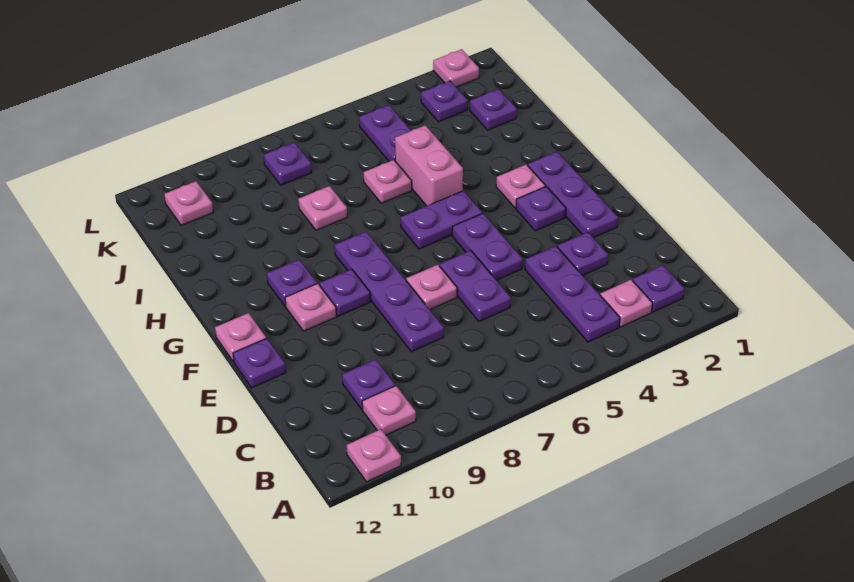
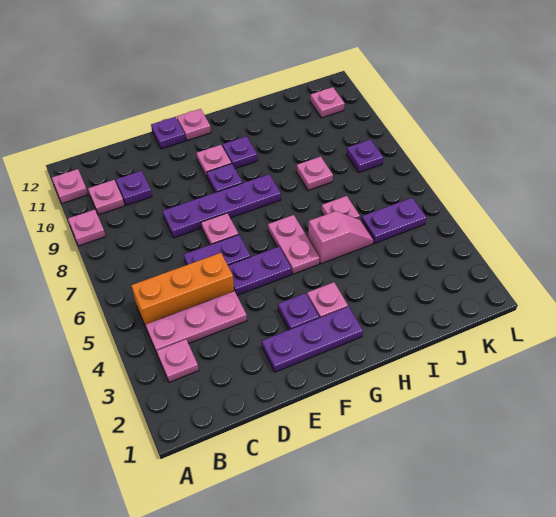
purple 1x1 plate [632,265,684,312] -> none
purple 1x3 plate [525,246,620,342] -> pink 1x3 plate [145,291,247,353]
none -> orange 1x3 brick [131,253,234,327]
purple 1x1 plate [557,232,608,275] -> none
purple 1x2 plate [401,191,482,249] -> pink 1x2 plate [268,215,319,274]
pink 1x2 brick [395,125,463,206] -> pink 1x2 slope [308,211,374,264]
purple 1x1 plate [470,89,517,130] -> none
purple 1x1 plate [421,81,468,122] -> none
pink 1x1 plate [433,49,479,87] -> pink 1x1 plate moved to [68,210,106,246]

